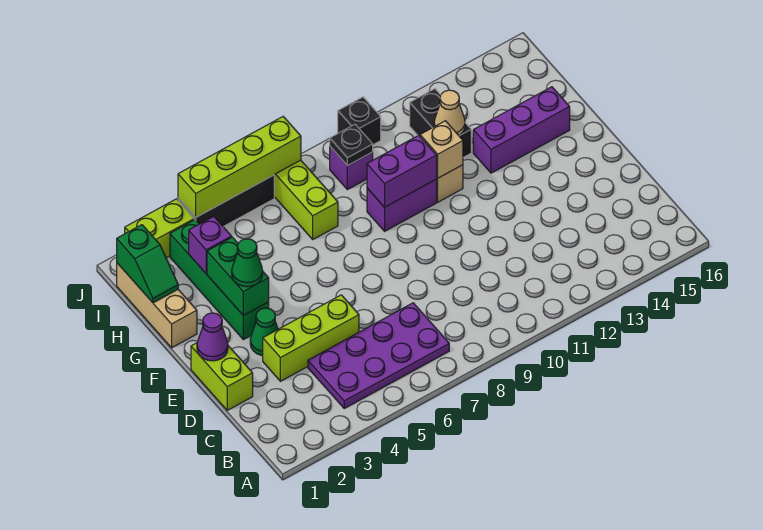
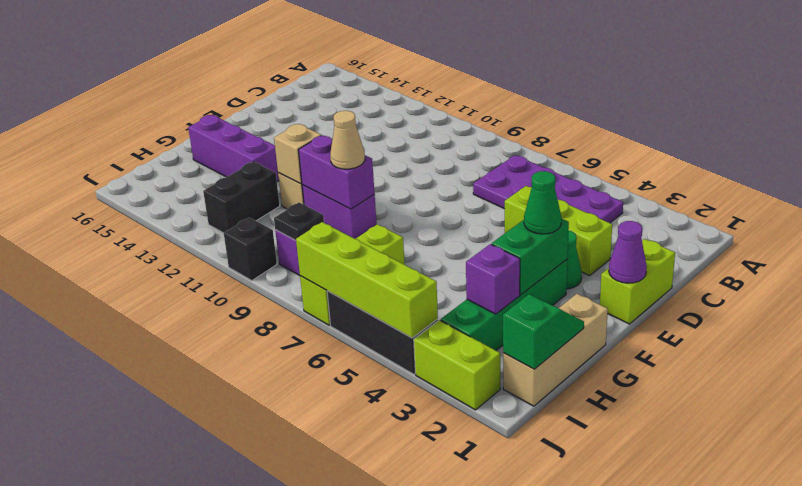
tan 1x1 cone [434,90,465,135] -> tan 1x1 cone moved to [330,111,365,169]

